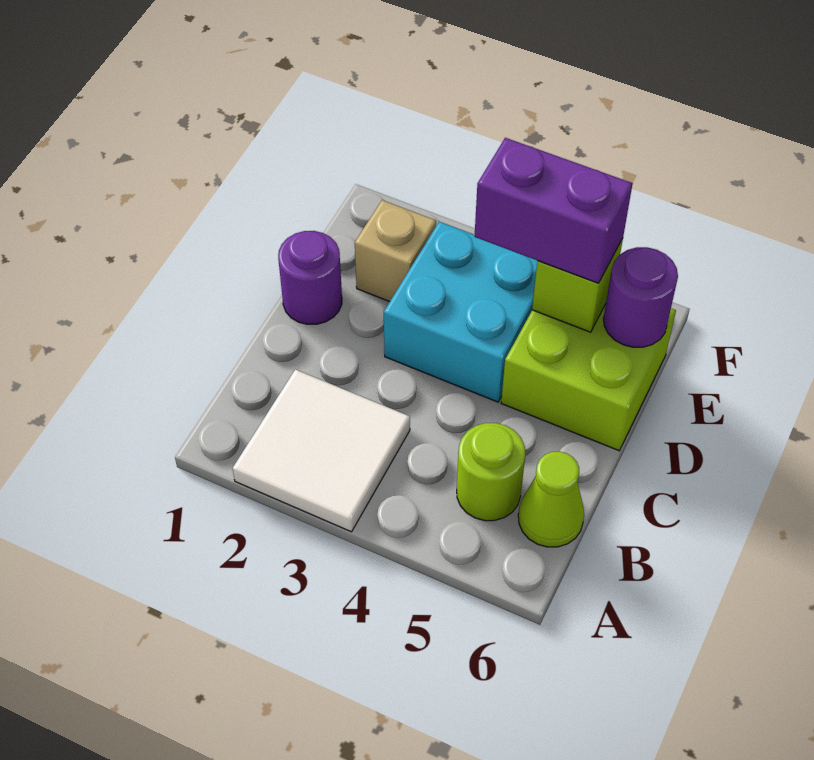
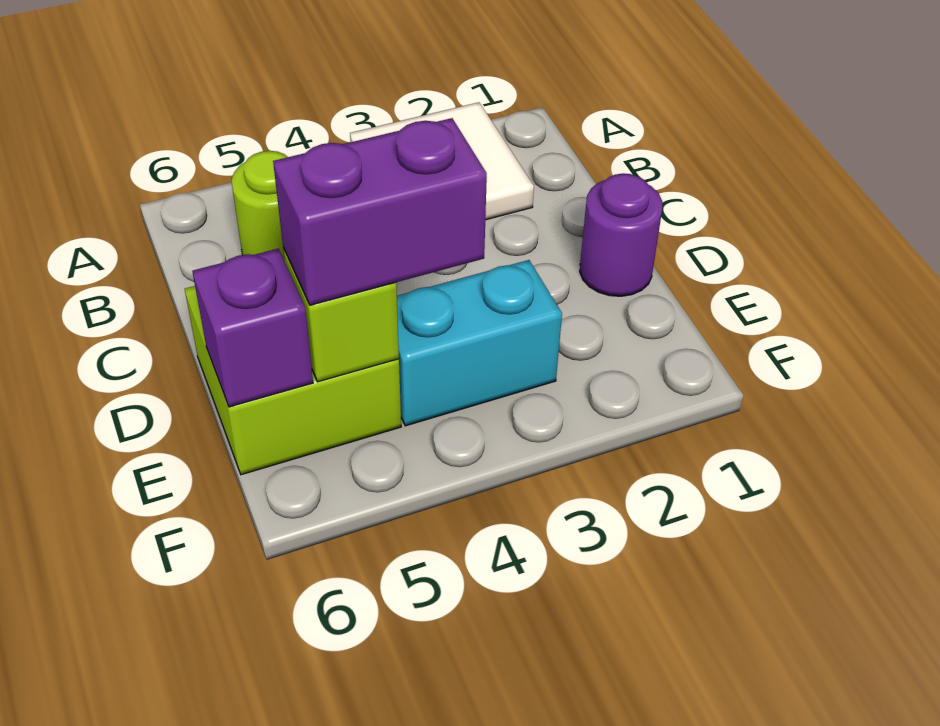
lime 1x1 cone [518,451,584,547] -> none
cyan 2x2 brick [384,221,537,402] -> cyan 1x2 brick [397,260,562,426]
tan 1x1 brick [355,200,436,302] -> none
purple 1x1 round brick [603,247,678,347] -> purple 1x1 brick [192,248,313,407]

